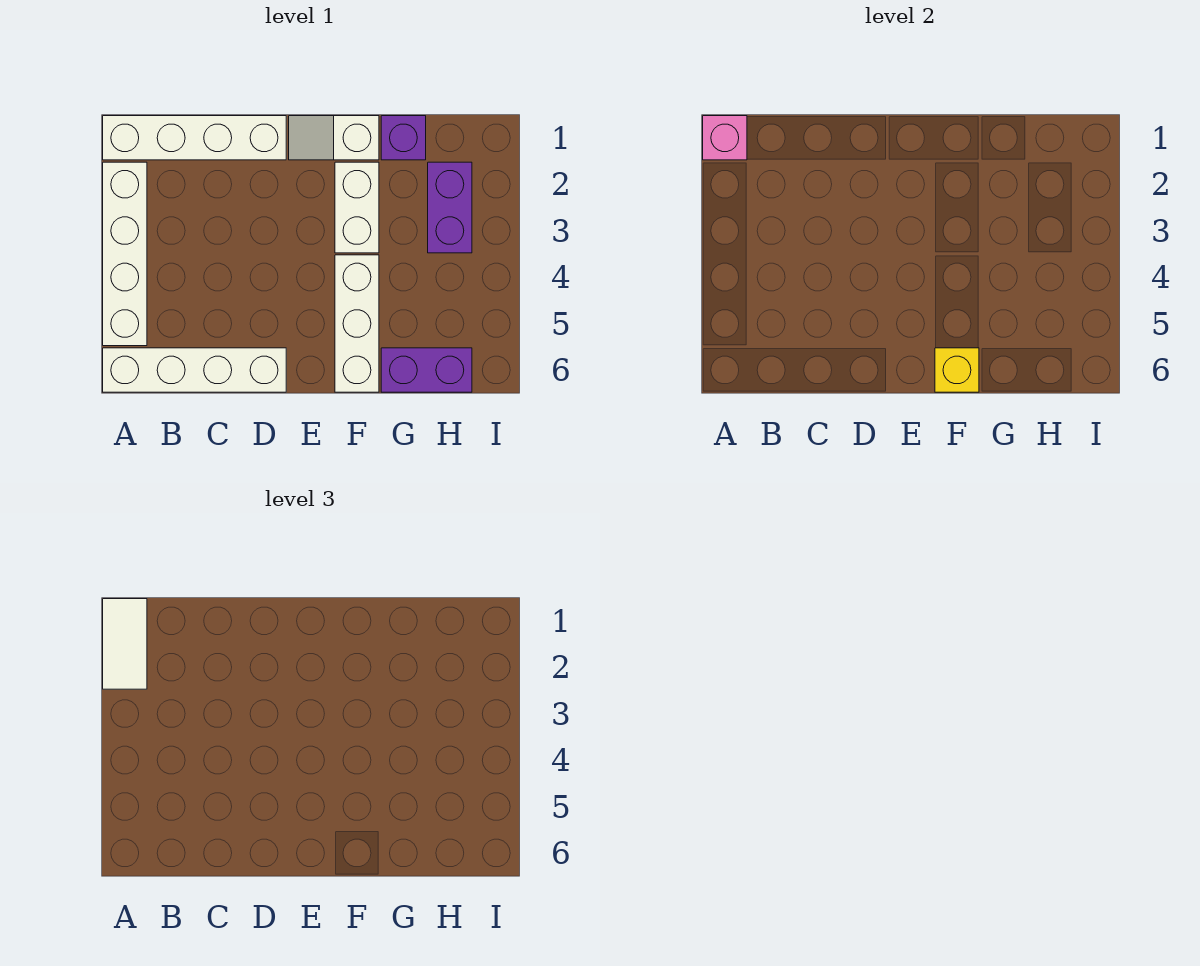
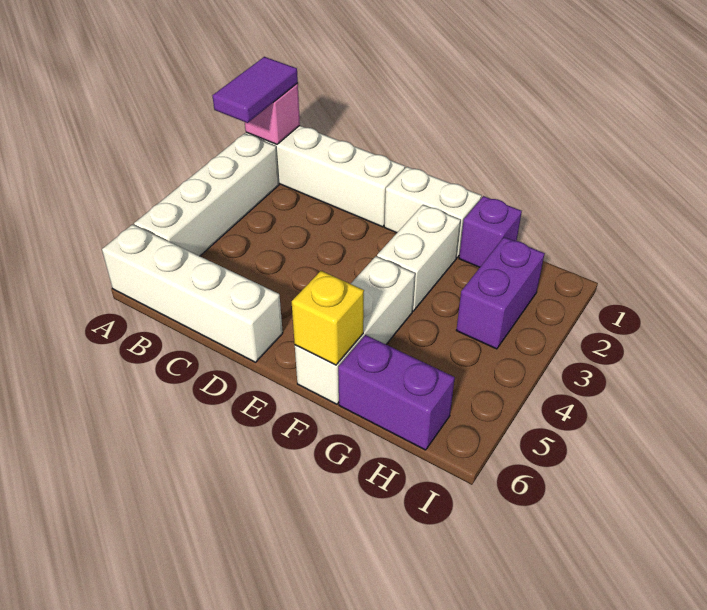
white 1x2 tile [103,599,147,689] -> purple 1x2 tile [213,57,298,123]
white 1x2 slope [289,116,379,160] -> white 1x2 brick [384,167,481,258]

